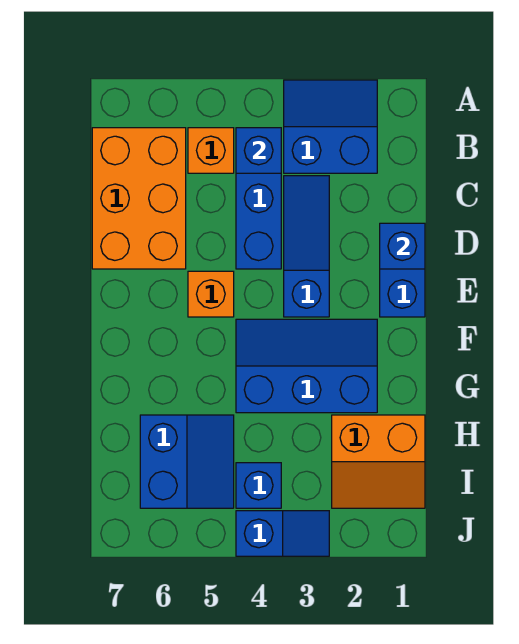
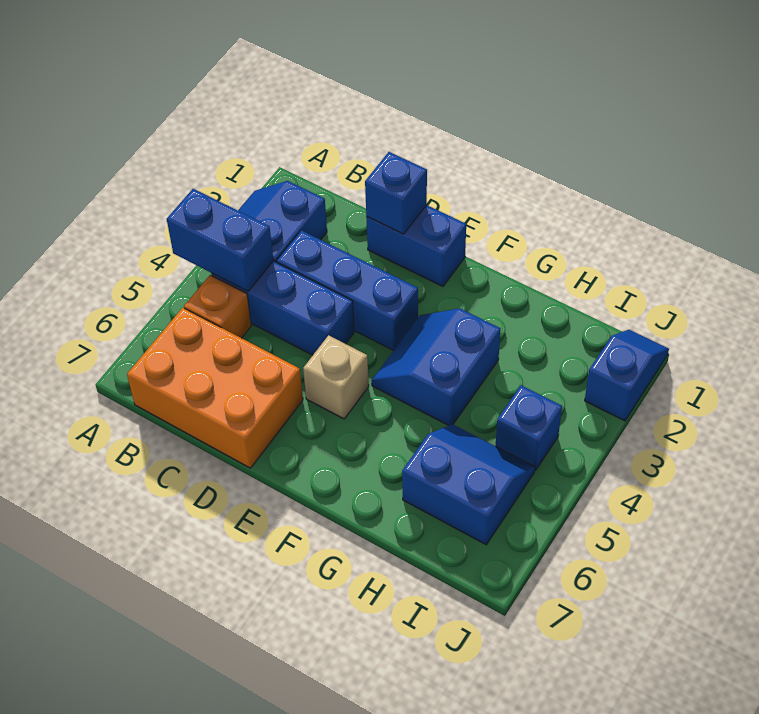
blue 1x1 brick [236,128,281,173] -> blue 1x2 brick [167,189,273,291]
blue 1x3 slope [284,176,329,317] -> blue 1x3 brick [277,231,418,351]
orange 1x1 brick [188,271,234,317] -> tan 1x1 brick [303,335,369,419]
blue 2x3 slope [236,319,377,413] -> blue 2x2 slope [372,308,500,426]
orange 2x2 slope [332,415,425,508] -> none
blue 1x2 slope [236,511,329,556] -> blue 1x2 slope moved to [585,330,669,421]

